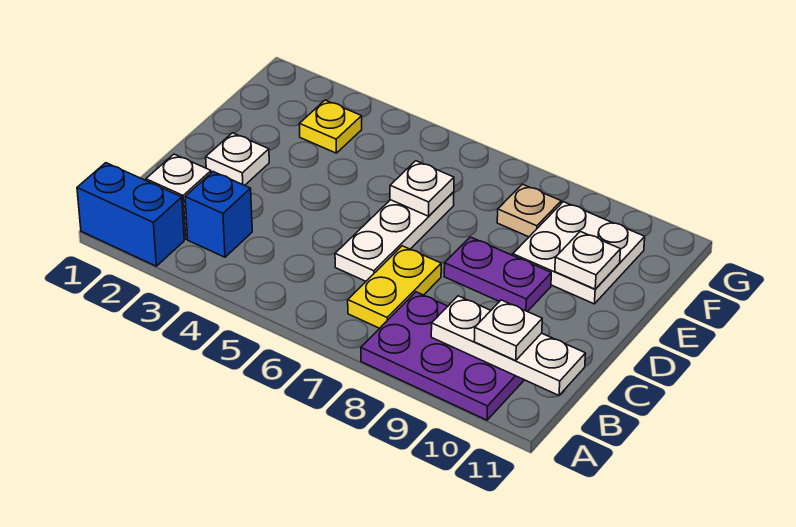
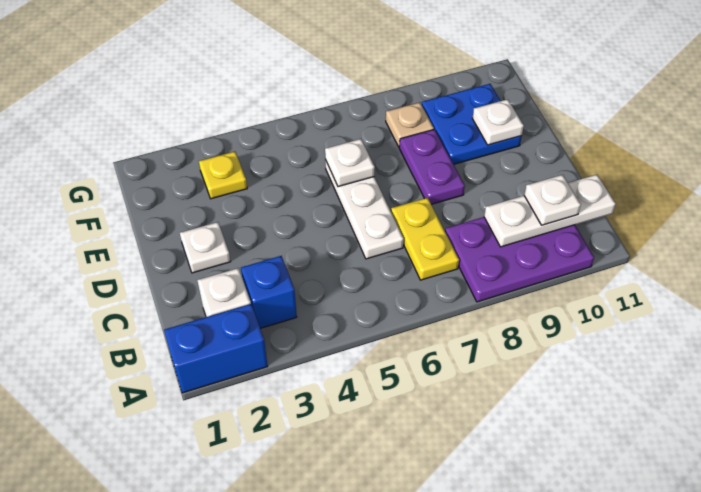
purple 1x2 plate [444,237,551,312] -> purple 1x2 plate turned to [399,129,465,204]
white 2x2 plate [513,202,645,304] -> blue 2x2 plate [422,84,522,164]

